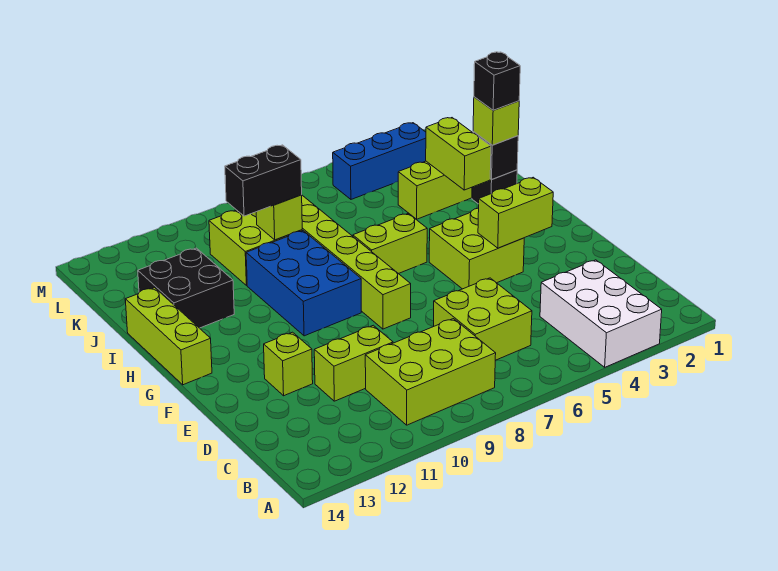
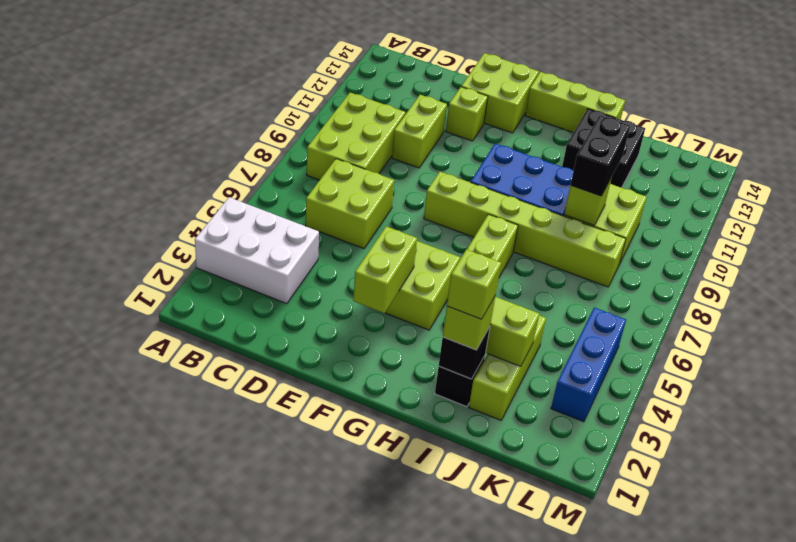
none -> lime 2x2 brick [461,53,539,133]
black 1x1 brick [474,52,520,110] -> lime 1x1 brick [447,249,501,319]

